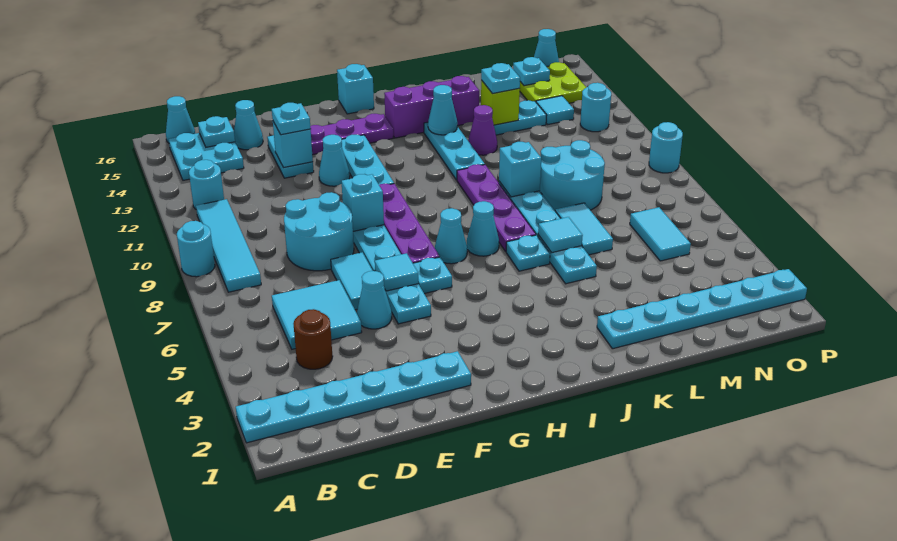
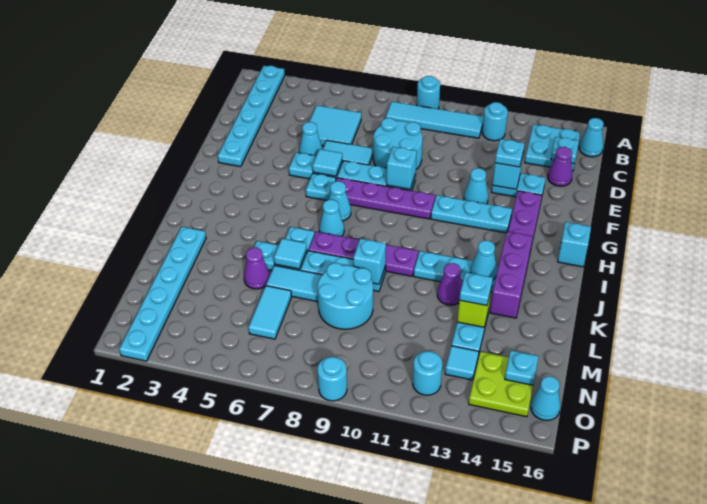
brown 1x1 round brick [293,309,333,369] -> none
cyan 1x1 cone [234,100,263,150] -> purple 1x1 cone [548,147,572,186]
none -> purple 1x1 cone [244,248,270,289]
cyan 1x2 tile [630,207,691,261] -> cyan 1x2 tile turned to [248,286,292,339]

